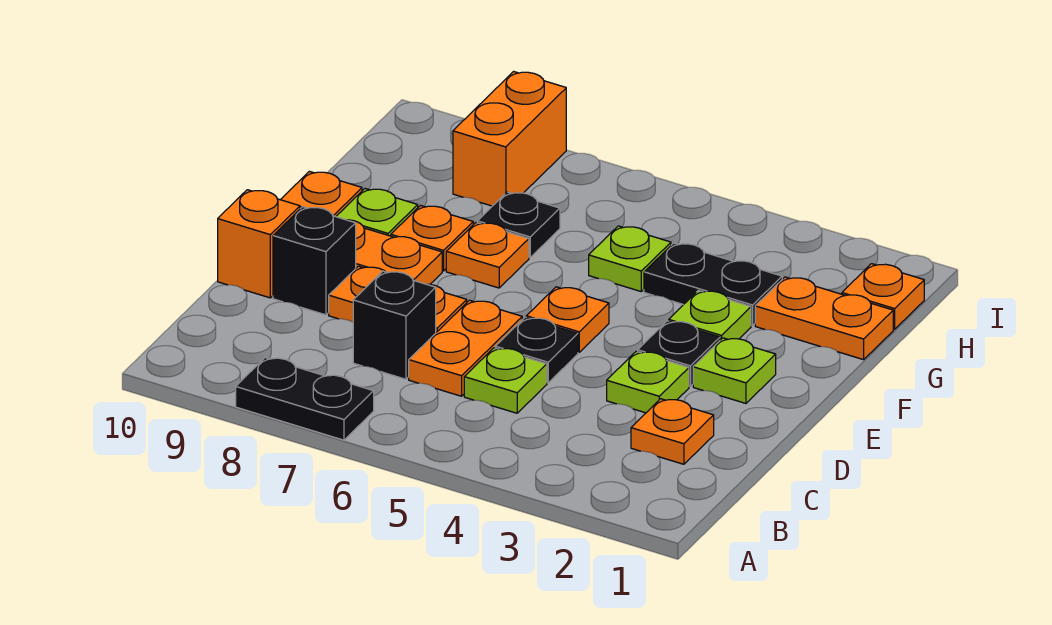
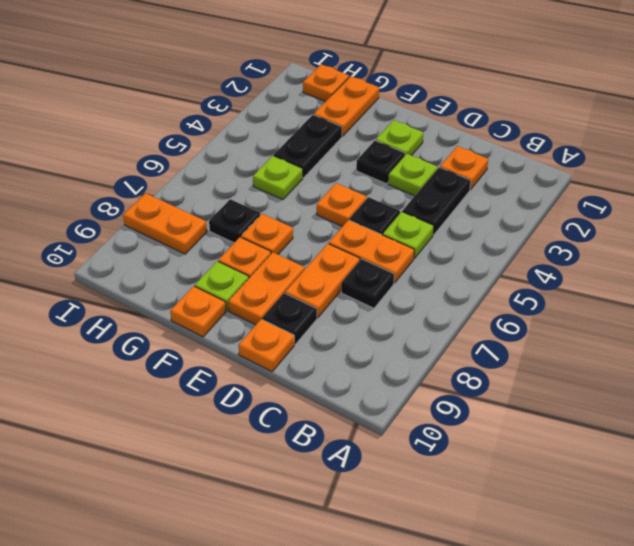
black 1x2 plate [236,358,374,440] -> black 1x2 plate moved to [402,167,471,235]
black 1x1 brick [353,271,436,379] -> black 1x1 plate [341,259,394,308]
black 1x1 brick [273,207,356,315] -> black 1x1 plate [262,293,317,344]
orange 1x1 brick [218,190,300,298] -> orange 1x1 plate [239,319,294,371]
lime 1x1 plate [669,290,751,340] -> none
orange 1x2 brick [453,72,566,206] -> orange 1x2 plate [123,193,207,254]

